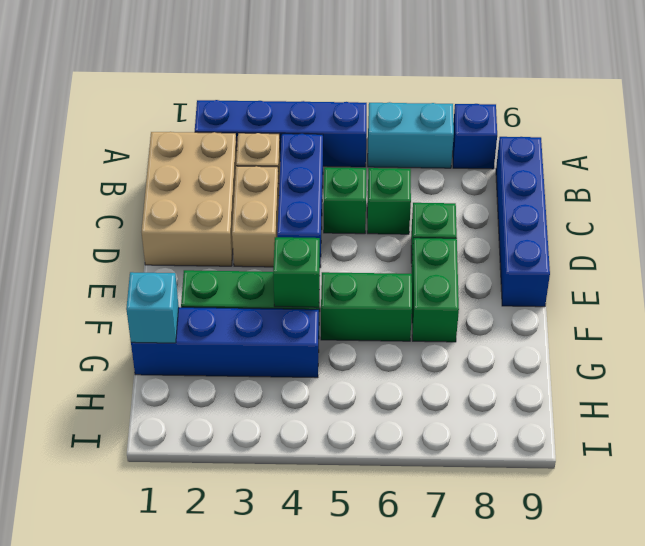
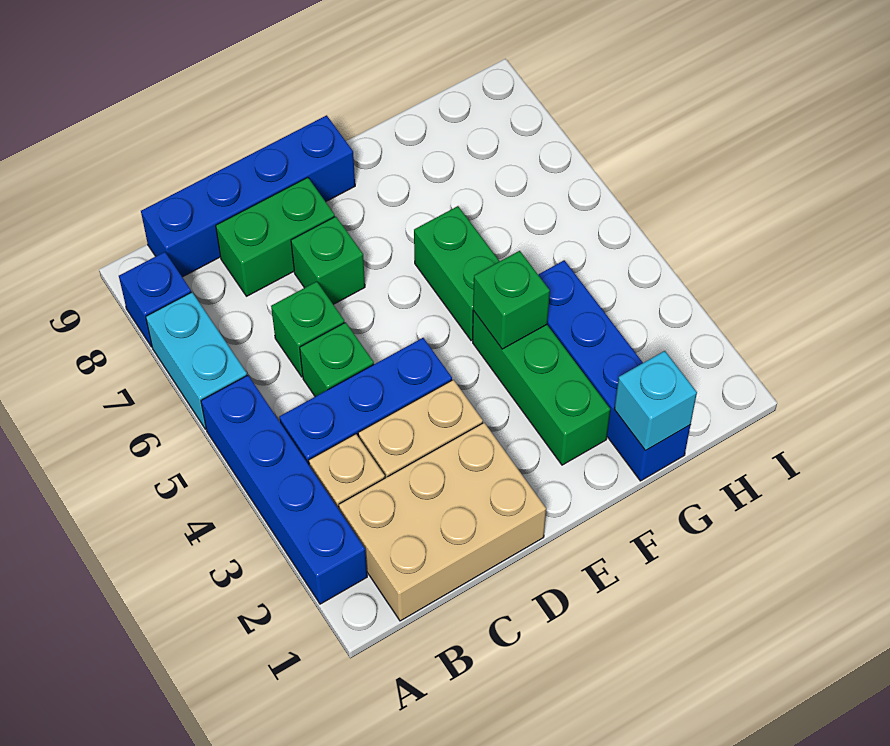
green 1x2 brick [412,238,459,342] -> green 1x2 brick moved to [216,177,335,296]

